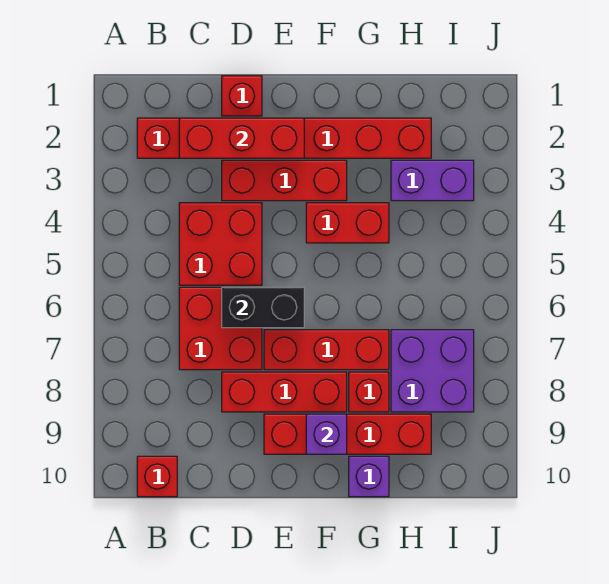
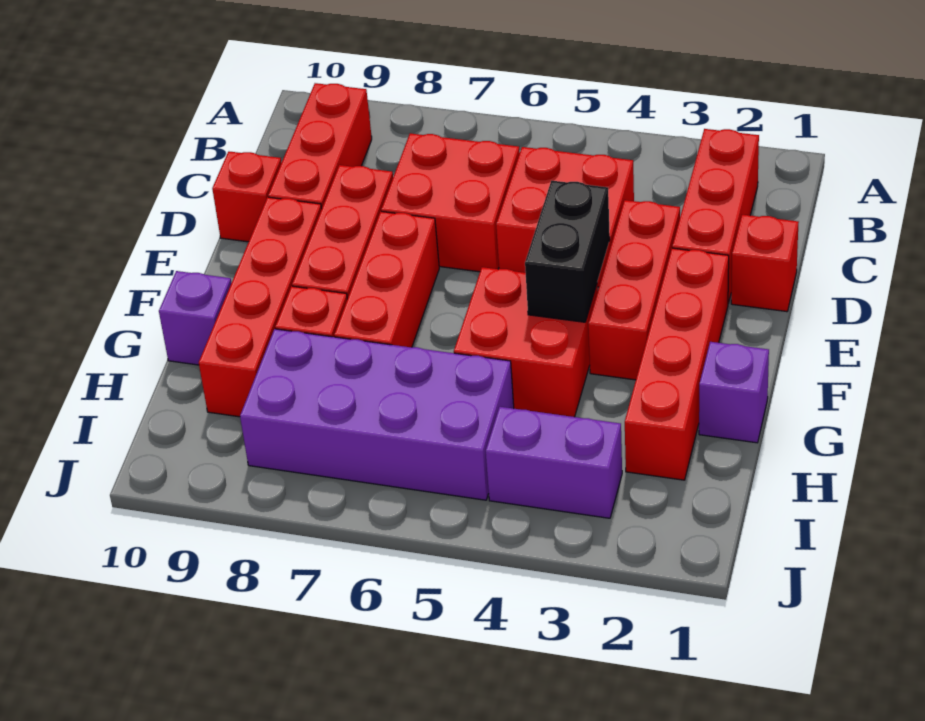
red 1x1 brick [137,456,177,497] -> red 1x1 brick moved to [212,152,282,242]
red 1x3 brick [179,118,304,158] -> red 1x3 brick moved to [268,83,372,208]
black 1x2 brick [222,287,304,328] -> black 1x2 brick moved to [525,181,610,322]
red 1x2 brick [306,203,389,243] -> red 2x2 brick [454,267,598,417]
purple 1x1 brick [306,414,347,454] -> purple 1x1 brick moved to [699,342,769,443]
purple 1x2 brick [391,160,474,201] -> purple 1x2 brick turned to [486,407,622,518]
purple 2x2 brick [391,330,474,412] -> purple 2x4 brick [240,329,514,500]

